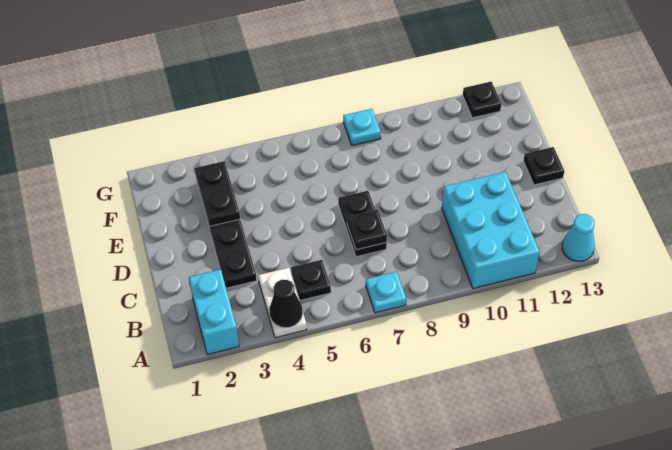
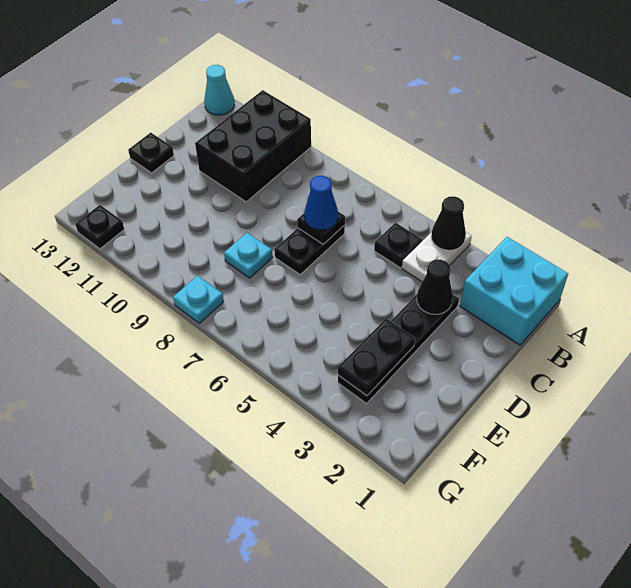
cyan 1x2 brick [189,269,239,355] -> cyan 2x2 brick [460,237,568,345]
cyan 1x1 plate [366,272,406,313] -> cyan 1x1 plate moved to [224,233,273,278]
cyan 2x3 brick [442,172,540,288] -> black 2x3 brick [195,90,311,202]
none -> black 1x1 cone [417,260,453,314]
none -> blue 1x1 cone [304,176,338,230]

